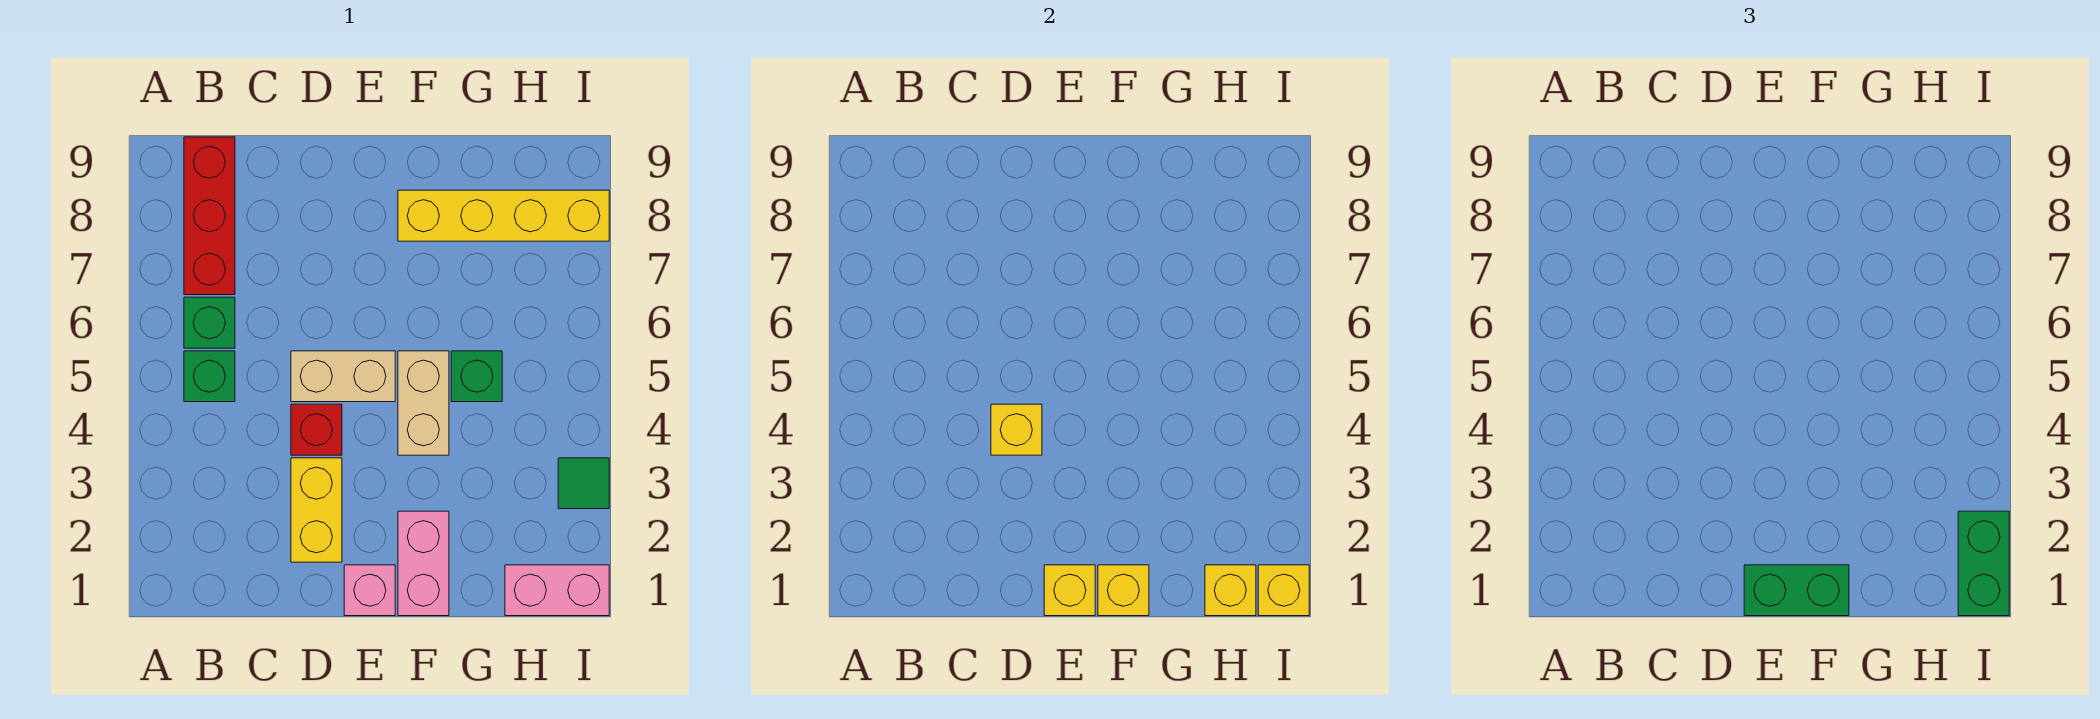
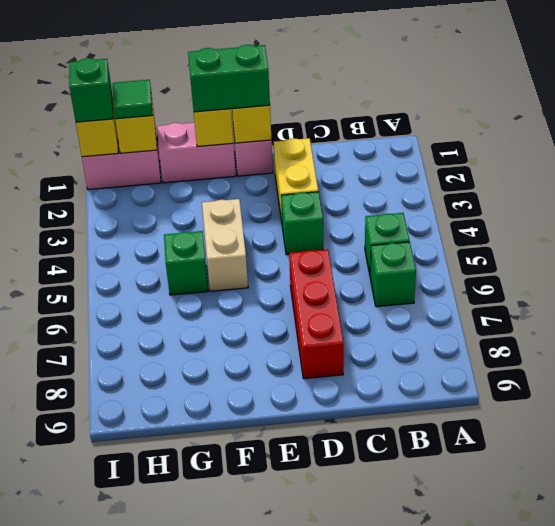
red 1x3 brick [184,137,235,295] -> red 1x3 brick moved to [289,249,344,379]
red 1x1 brick [291,404,342,455] -> green 1x1 brick [281,192,323,255]
yellow 1x1 brick [991,404,1042,455] -> none
tan 1x2 brick [291,351,395,402] -> none
pink 1x2 brick [398,511,449,616] -> pink 1x2 brick turned to [157,123,236,183]
yellow 1x4 brick [398,190,609,241] -> none
green 1x2 brick [1958,511,2009,616] -> green 1x1 brick [69,58,113,122]
green 1x1 tile [558,458,609,509] -> green 1x1 tile moved to [113,80,153,119]

